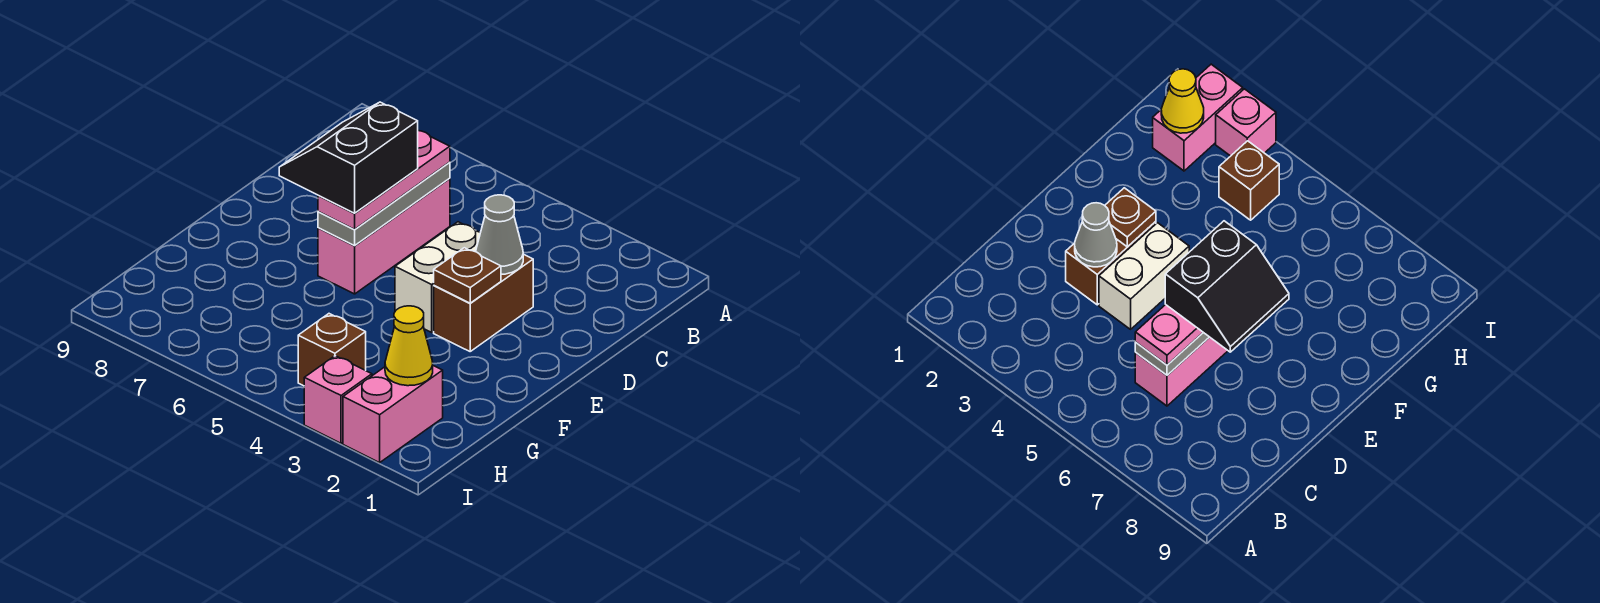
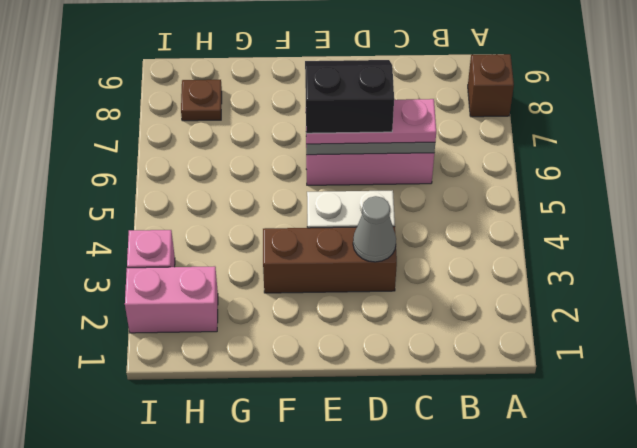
brown 1x2 brick [434,254,533,351] -> brown 1x3 brick [263,227,397,293]
brown 1x1 plate [434,248,501,303] -> brown 1x1 plate moved to [181,80,222,121]
yellow 1x1 cone [385,306,433,386] -> none
brown 1x1 brick [298,314,366,386] -> brown 1x1 brick moved to [468,54,514,117]

